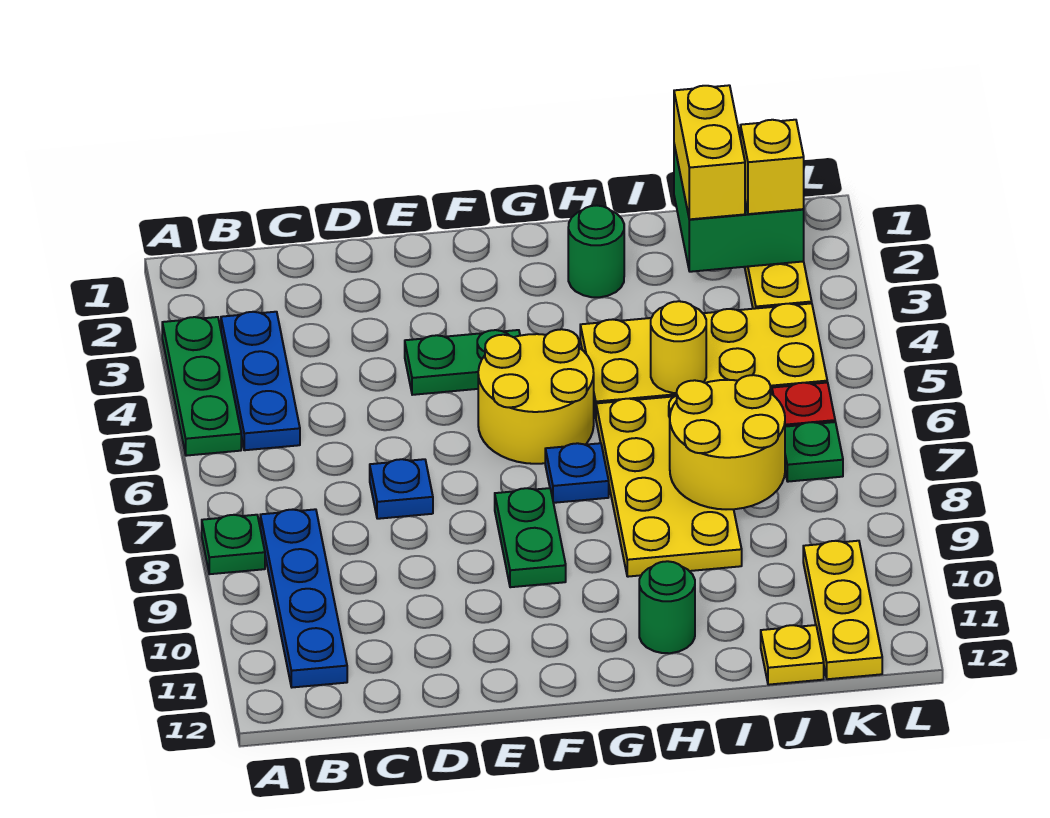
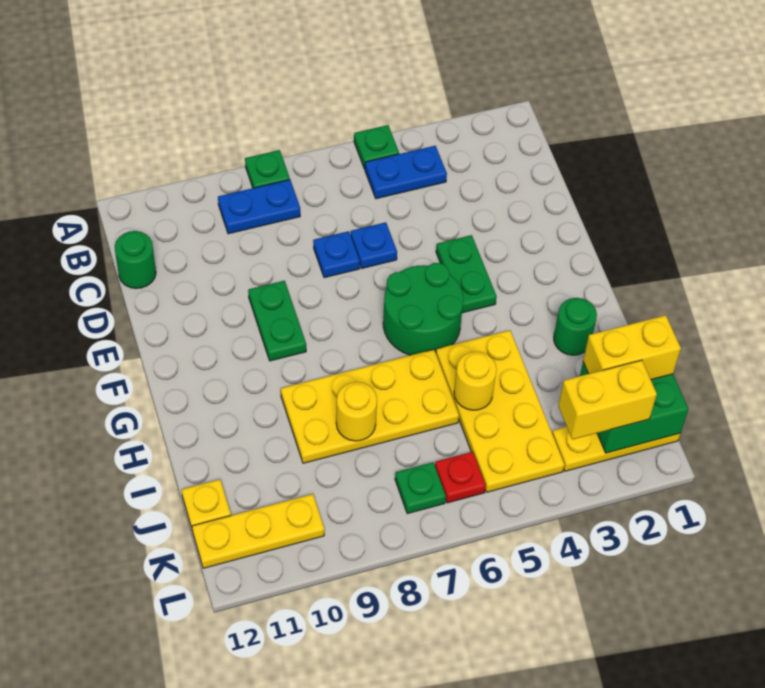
green 1x3 plate [162,317,241,456] -> green 1x1 plate [354,125,399,169]
blue 1x3 plate [221,312,300,450] -> blue 1x2 plate [365,146,447,199]
blue 1x4 plate [260,509,347,687] -> blue 1x2 plate [218,180,300,234]
yellow 2x2 round brick [478,329,594,464] -> green 2x2 round brick [383,263,463,355]
green 1x2 plate [495,488,566,587] -> green 1x2 plate turned to [248,281,306,361]
blue 1x1 plate [545,443,609,503] -> blue 1x1 plate moved to [351,222,397,268]
green 1x1 round brick [639,561,695,653] -> green 1x1 round brick moved to [115,231,156,288]
yellow 2x2 round brick [670,375,785,509] -> yellow 1x1 round brick [336,382,377,441]
yellow 1x1 brick [740,120,804,214] -> yellow 1x2 brick [558,360,657,440]

